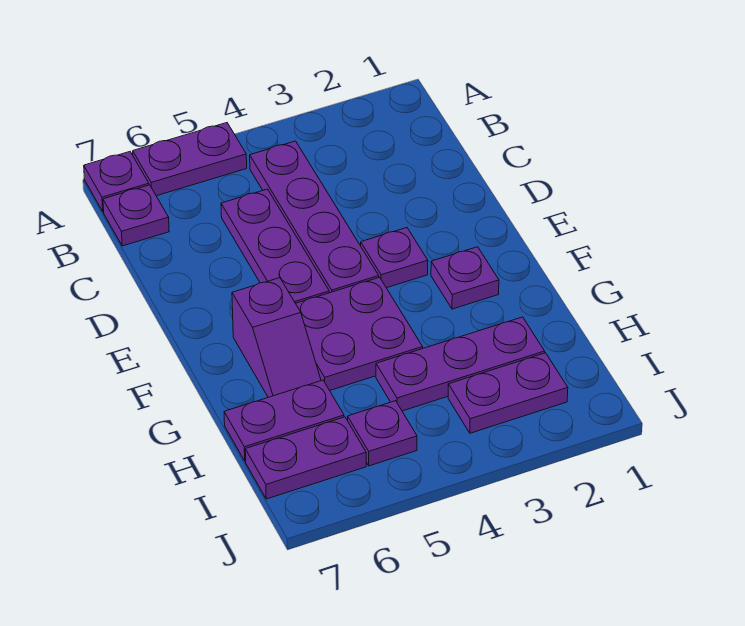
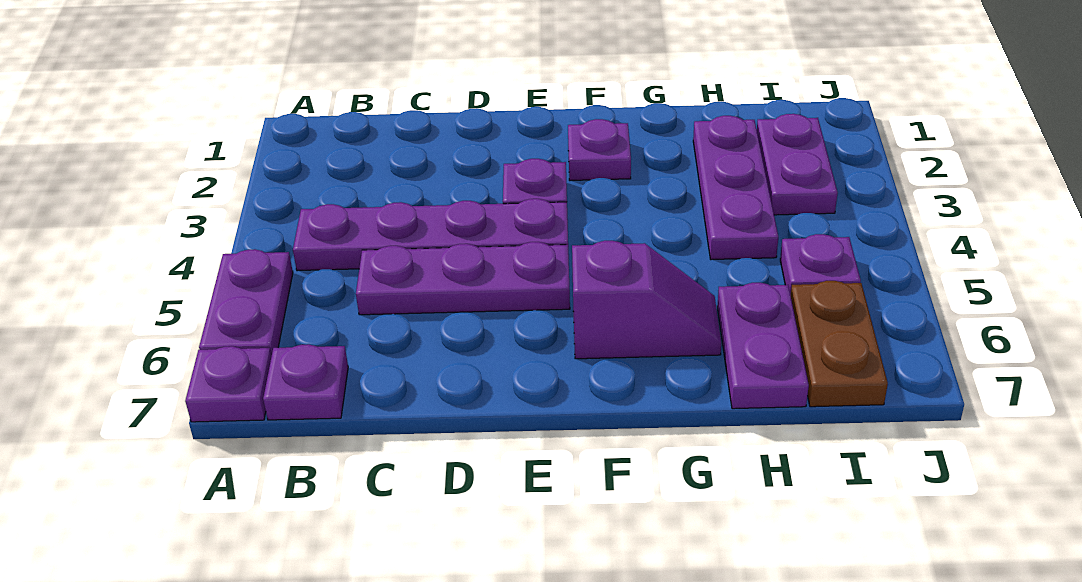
purple 2x2 plate [296,277,423,390] -> none
purple 1x2 plate [245,417,366,499] -> brown 1x2 plate [791,281,888,407]

